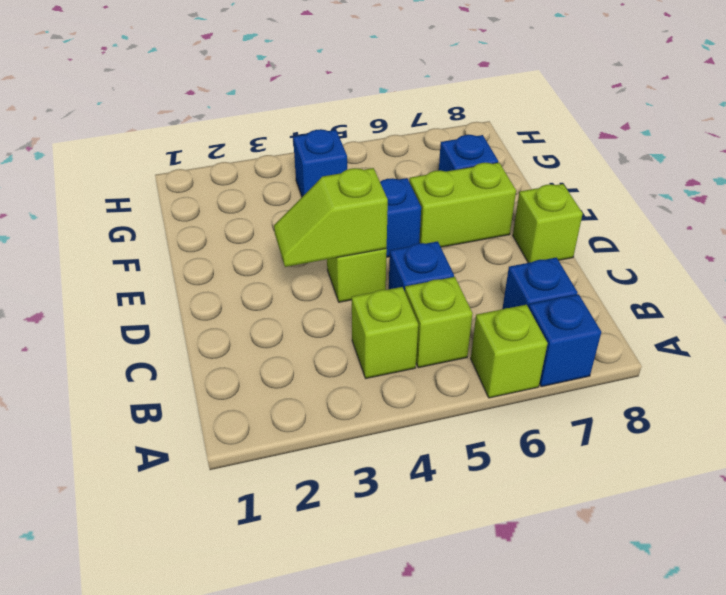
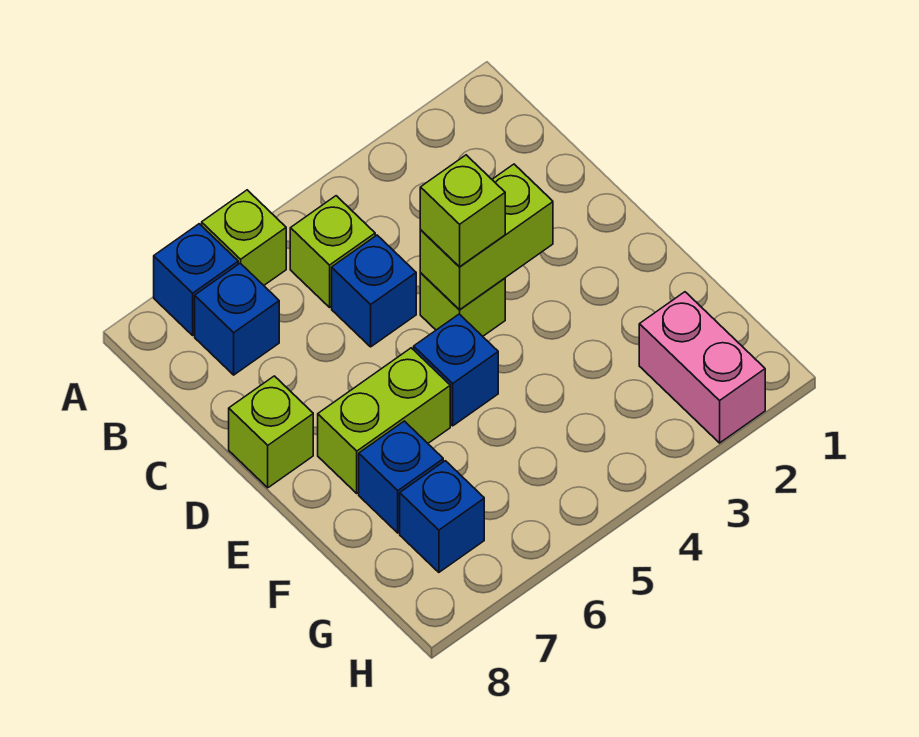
lime 1x1 brick [352,287,418,378] -> lime 1x1 brick moved to [420,155,505,267]
lime 1x2 slope [274,168,388,267] -> lime 1x2 brick [420,164,553,310]
none -> pink 1x2 brick [639,292,765,443]
blue 1x1 brick [293,129,347,197] -> blue 1x1 brick moved to [400,461,484,572]

